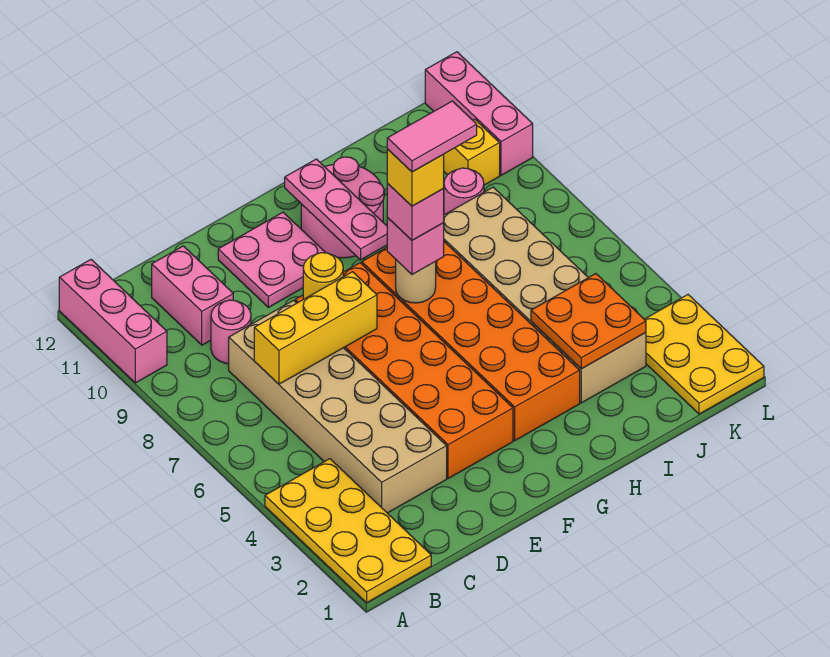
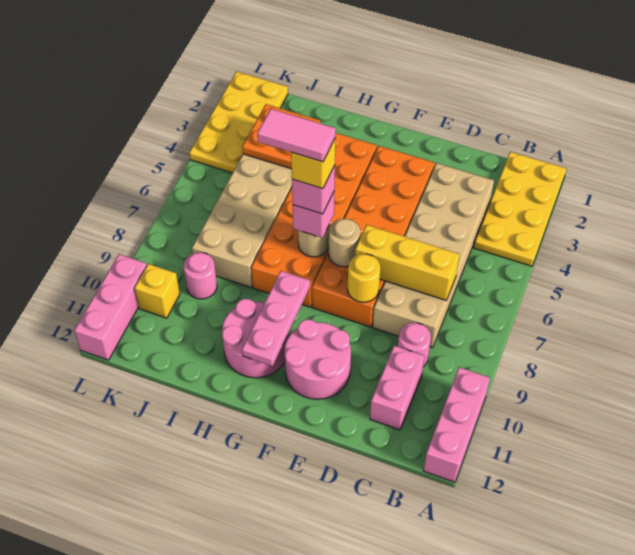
pink 2x2 plate [218,212,326,307] -> pink 2x2 round brick [285,319,351,399]
none -> tan 1x1 round brick [328,219,360,267]
yellow 2x3 plate [644,295,764,414] -> yellow 2x4 plate [189,72,288,173]

